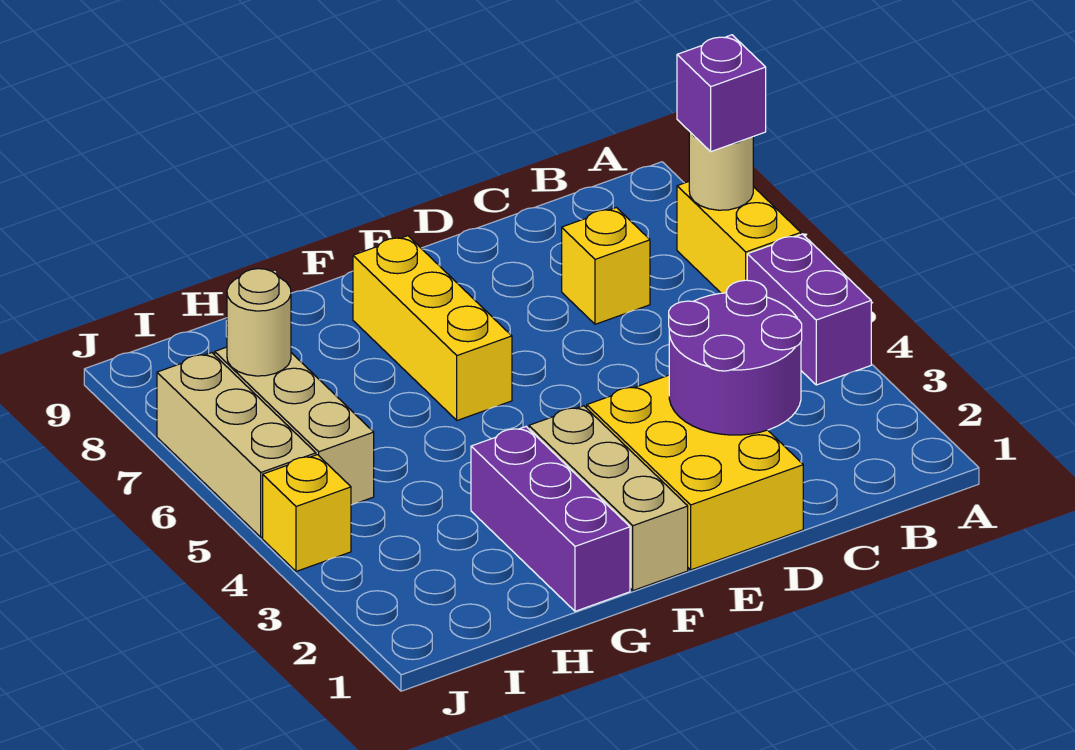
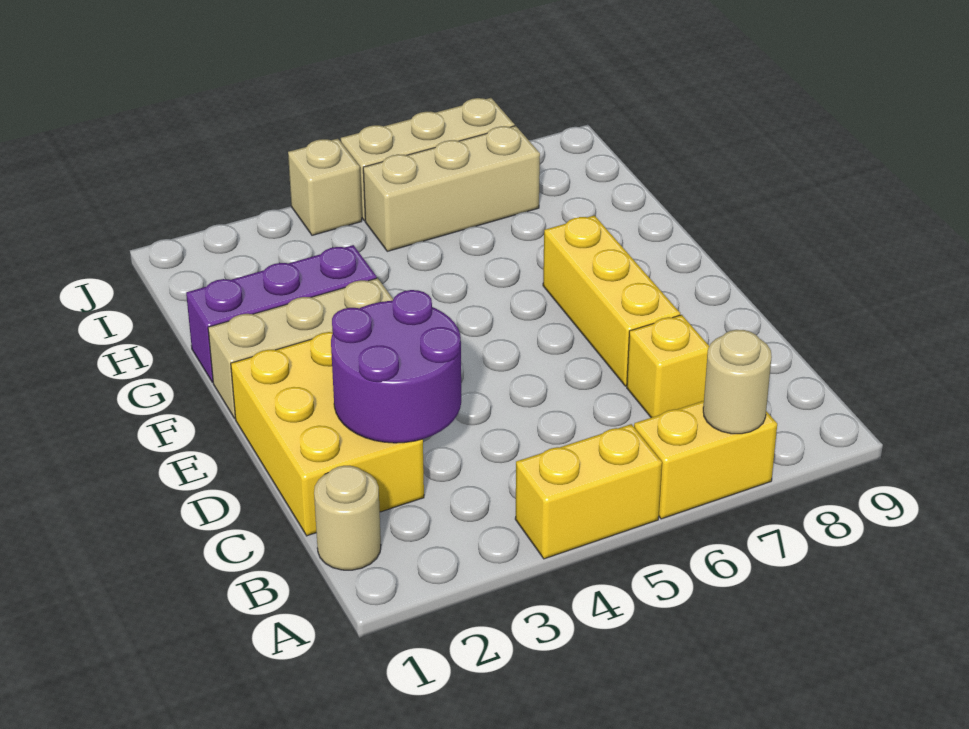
purple 1x2 brick [747,234,871,385] -> yellow 1x2 brick [515,424,662,559]
purple 1x1 brick [677,35,766,151] -> none
yellow 2x3 brick [587,375,803,570] -> yellow 2x3 brick turned to [231,332,424,536]
yellow 1x3 brick [353,236,512,420] -> yellow 1x3 brick turned to [543,215,680,386]
tan 1x1 round brick [227,269,291,376] -> tan 1x1 round brick moved to [314,466,381,570]
yellow 1x1 brick [263,455,351,571] -> tan 1x1 brick [288,139,362,235]

